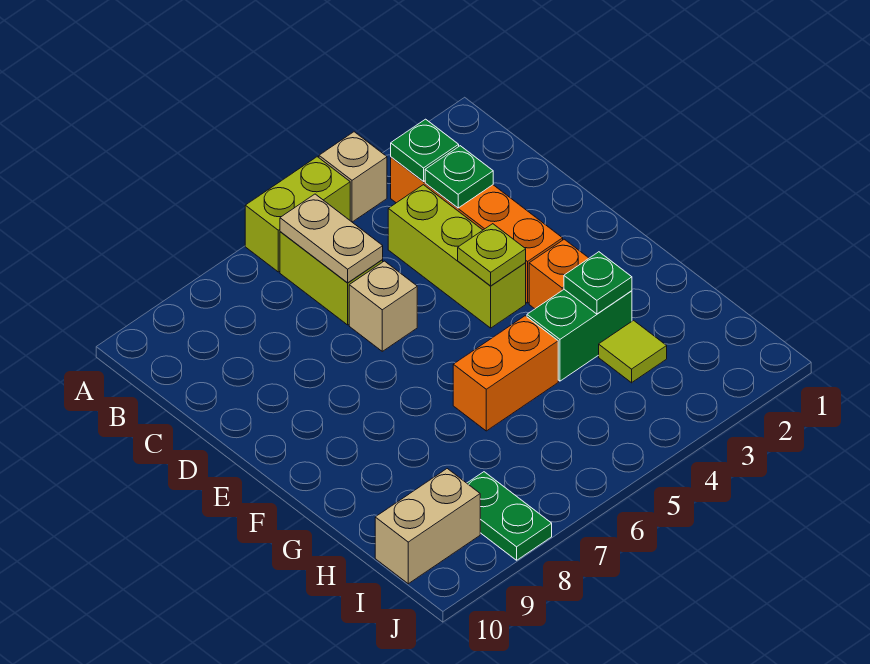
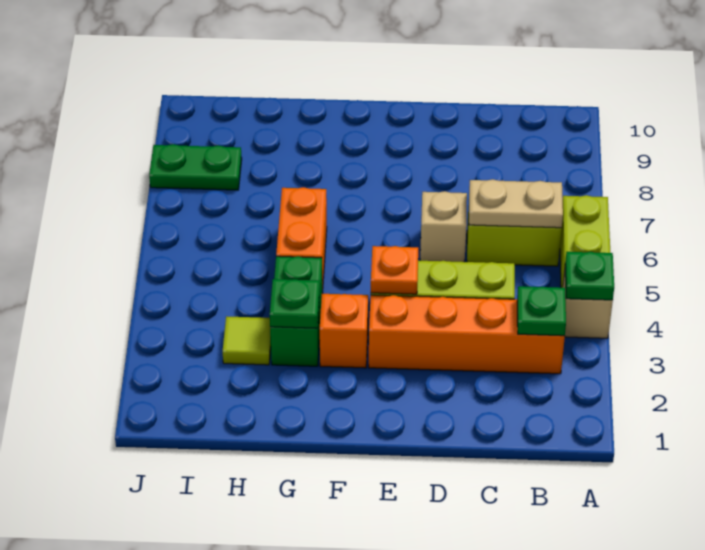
green 1x1 plate [425,146,493,208] -> green 1x1 plate moved to [565,252,614,300]
lime 1x1 plate [458,224,526,286] -> orange 1x1 plate [371,246,418,294]
tan 1x2 brick [375,469,480,584] -> none

